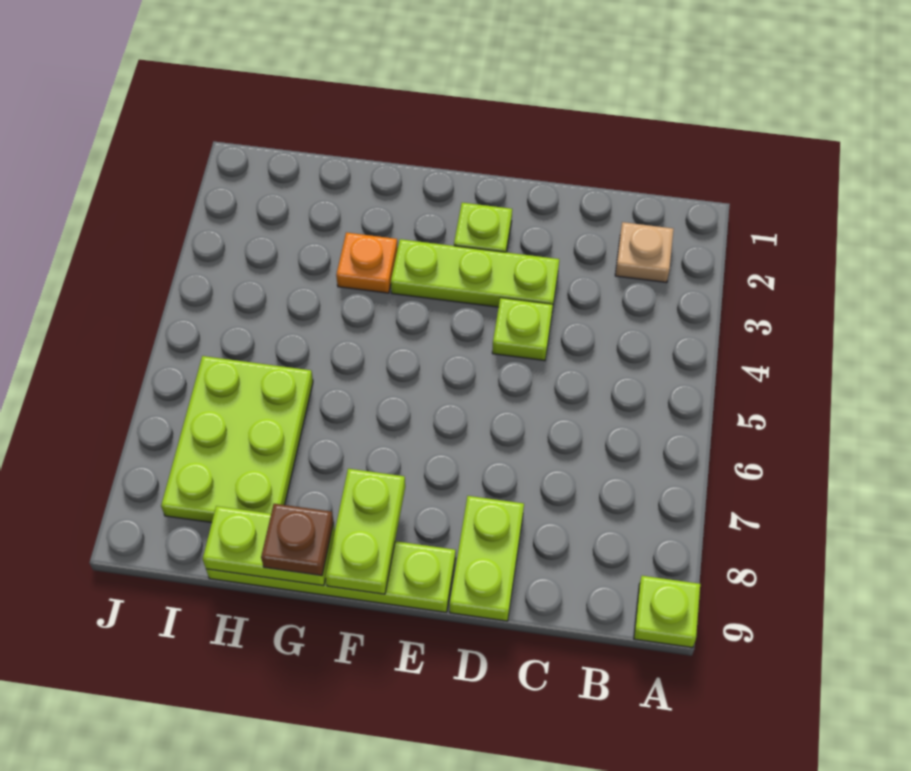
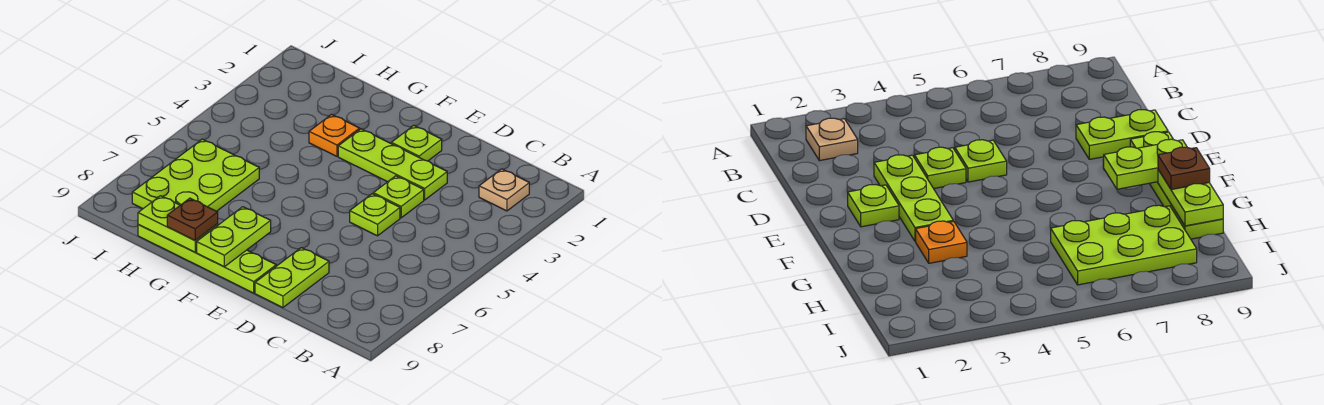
lime 1x1 plate [634,576,700,648] -> lime 1x1 plate moved to [350,194,400,236]

